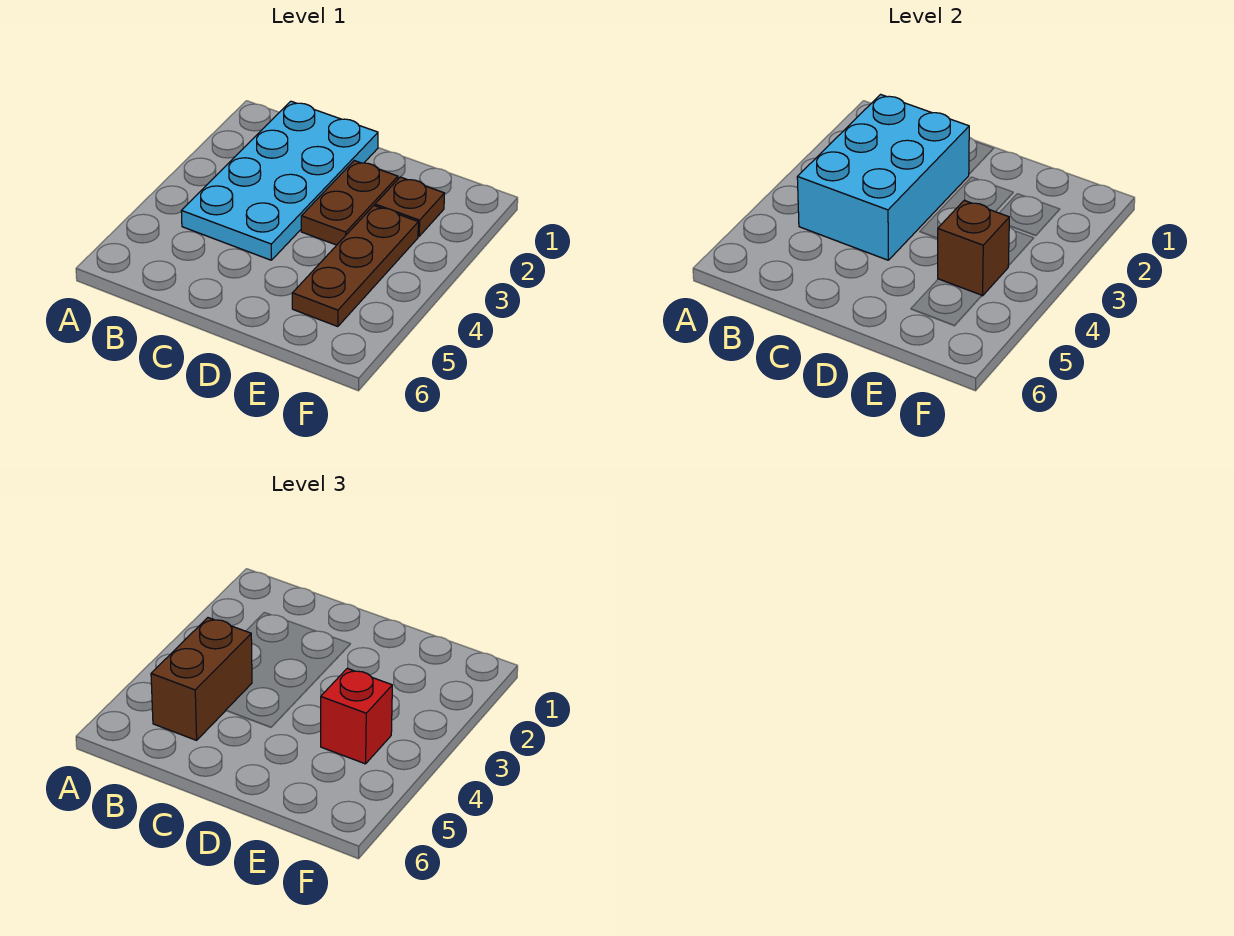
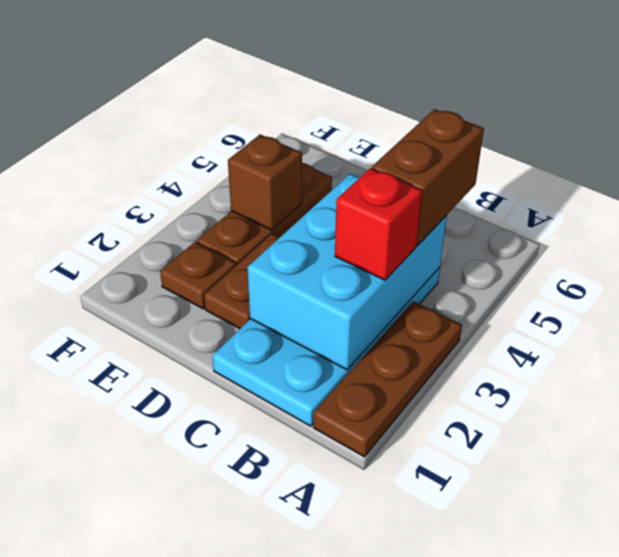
none -> brown 1x3 plate [313,301,462,457]
red 1x1 brick [321,668,392,764] -> red 1x1 brick moved to [335,168,422,280]

